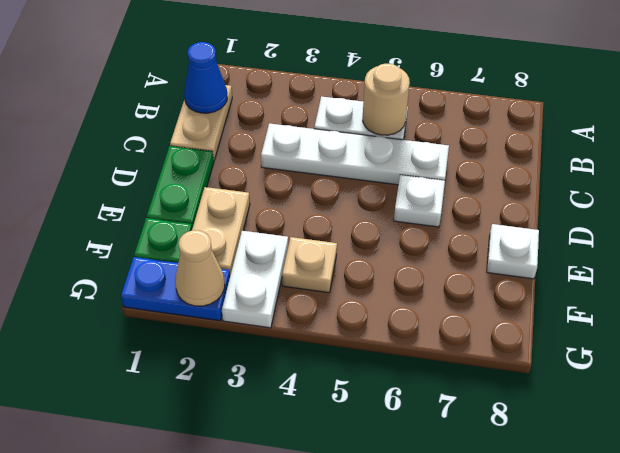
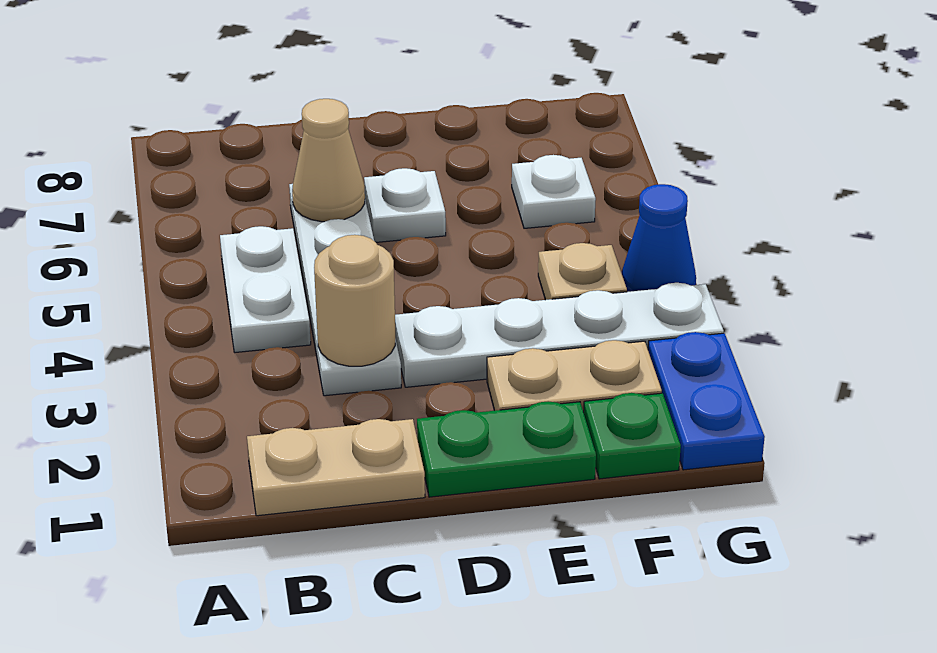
blue 1x1 cone [184,42,227,113] -> blue 1x1 cone moved to [622,184,696,292]
tan 1x1 round brick [363,64,410,135] -> tan 1x1 round brick moved to [314,235,395,366]
white 1x1 plate [487,224,539,279] -> white 1x1 plate moved to [512,155,596,228]
white 1x2 plate [222,231,288,328] -> white 1x4 plate [395,283,724,387]
tan 1x1 cone [175,230,225,306] -> tan 1x1 cone moved to [292,99,365,222]

